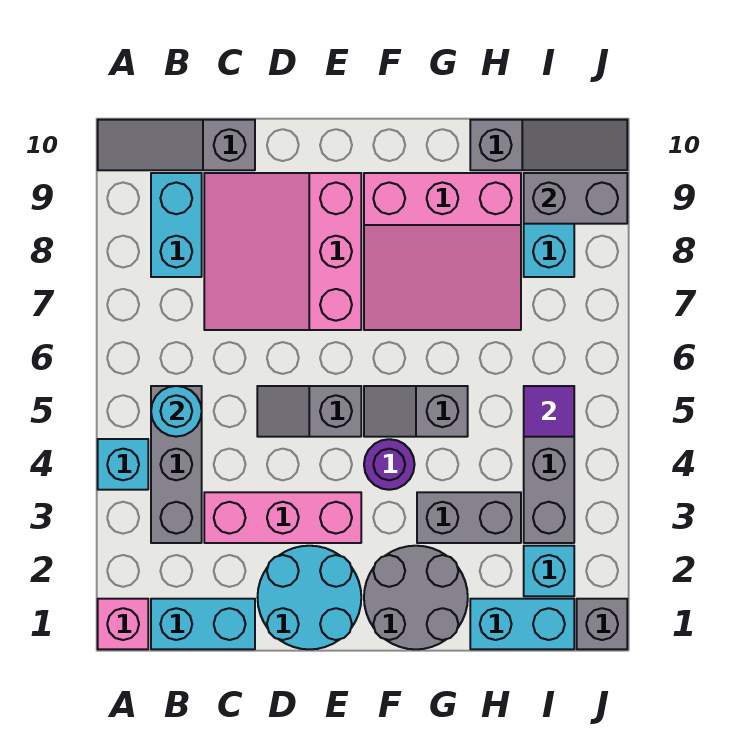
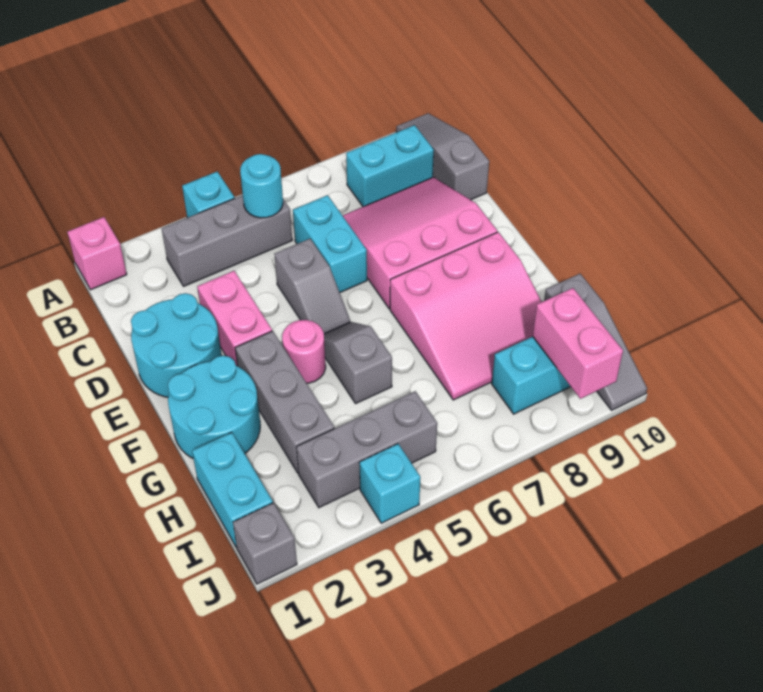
cyan 1x2 brick [151,599,255,649] -> cyan 1x2 brick moved to [293,195,367,292]
pink 1x3 brick [204,492,361,543] -> pink 1x2 brick [197,271,272,366]
grey 1x2 slope [257,386,361,437] -> grey 1x2 slope turned to [275,239,350,334]
grey 2x2 round brick [364,546,468,649] -> cyan 2x2 round brick [168,355,260,458]
purple 1x1 round brick [364,439,415,490] -> pink 1x1 round brick [282,320,326,383]
pink 3x3 slope [364,173,521,330] -> pink 3x3 slope turned to [390,232,541,400]
grey 1x2 brick [417,492,521,543] -> grey 1x3 brick [235,331,334,473]
cyan 1x1 brick [524,546,574,596] -> cyan 1x1 brick moved to [359,444,420,523]
purple 1x1 tile [524,386,574,437] -> none
grey 1x2 brick [524,173,627,224] -> pink 1x2 brick [533,288,623,399]

